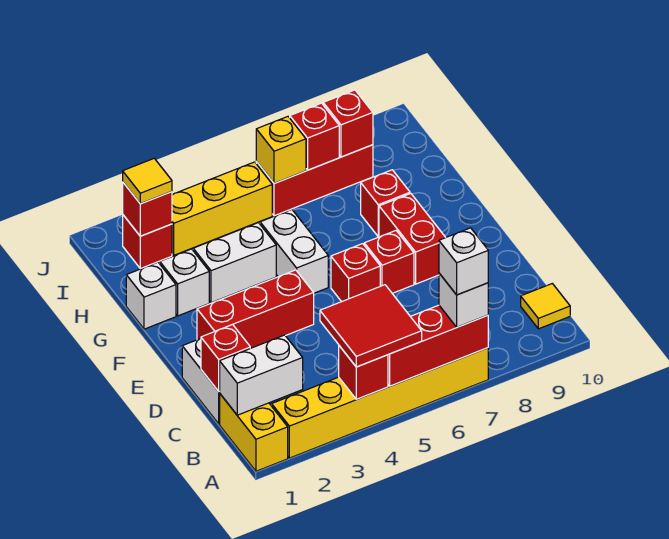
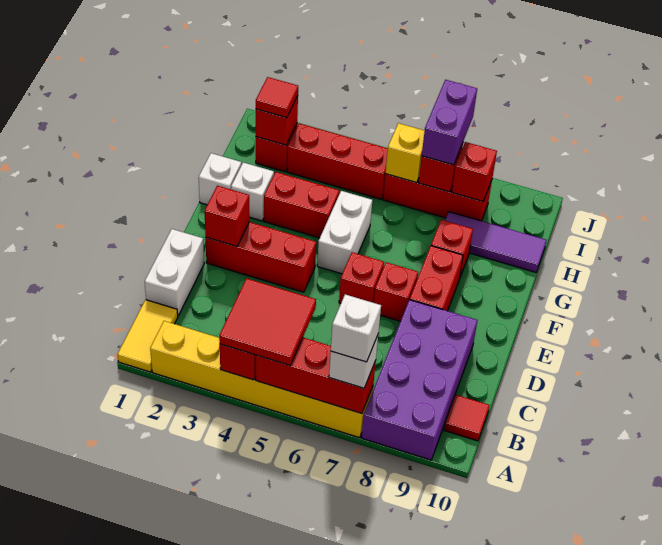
yellow 1x2 brick [220,394,288,471] -> yellow 1x2 tile [117,300,178,372]
none -> purple 2x4 brick [362,300,477,460]
white 1x2 brick [219,335,303,415] -> none
yellow 1x1 tile [521,284,570,329] -> red 1x1 tile [444,395,489,441]
red 1x1 brick [201,325,250,391] -> red 1x1 brick moved to [205,186,249,246]
white 1x2 brick [193,223,276,303] -> red 1x2 brick [264,172,339,238]
none -> purple 1x3 tile [445,212,546,272]
yellow 1x1 tile [123,158,172,204] -> red 1x1 tile [256,77,298,118]
yellow 1x3 brick [172,162,272,255] -> red 1x3 brick [287,123,388,199]
none -> purple 1x2 brick [422,80,477,165]

